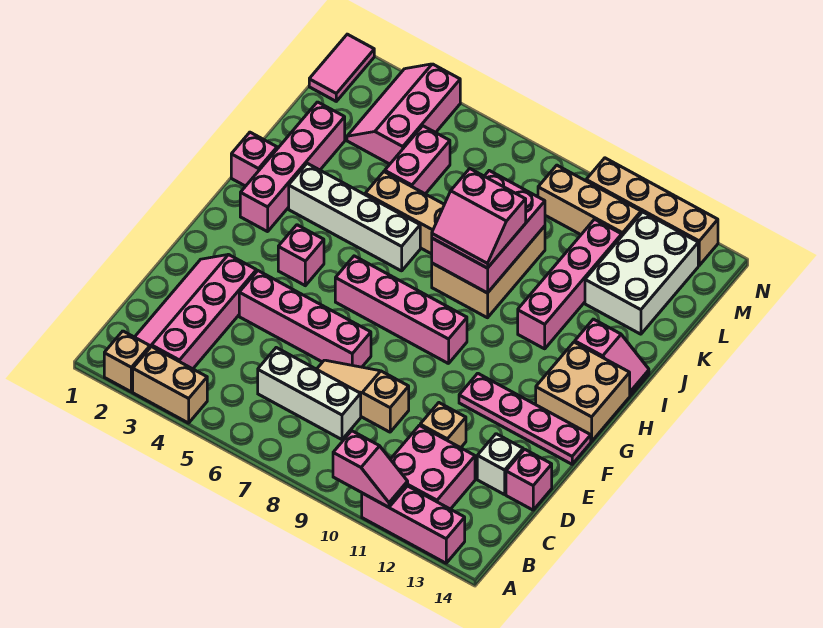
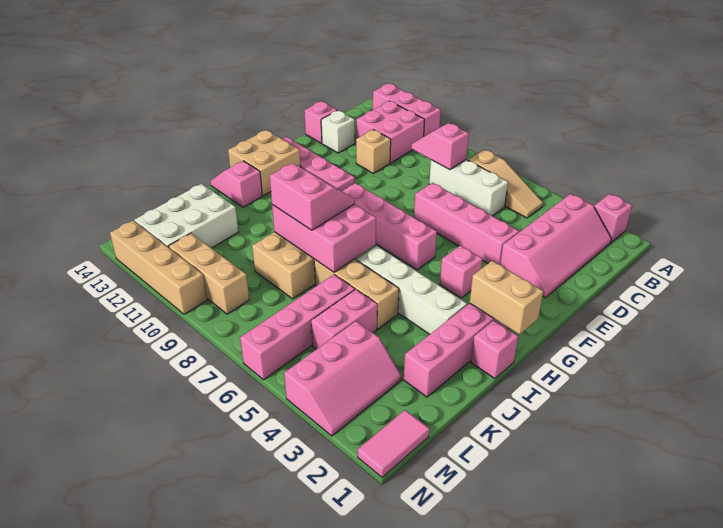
tan 1x1 brick [104,331,150,392] -> pink 1x1 brick [594,194,632,242]
tan 1x2 brick [133,347,207,423] -> tan 1x2 brick moved to [470,261,543,335]
pink 1x2 slope [333,431,408,507] -> pink 1x2 slope moved to [411,123,469,170]
tan 1x3 slope [317,360,409,432] -> tan 1x3 slope moved to [468,150,543,218]
pink 2x3 brick [432,171,545,293] -> pink 2x3 brick turned to [272,204,376,272]
pink 1x4 brick [518,219,622,349] -> pink 1x4 brick moved to [240,274,355,380]

